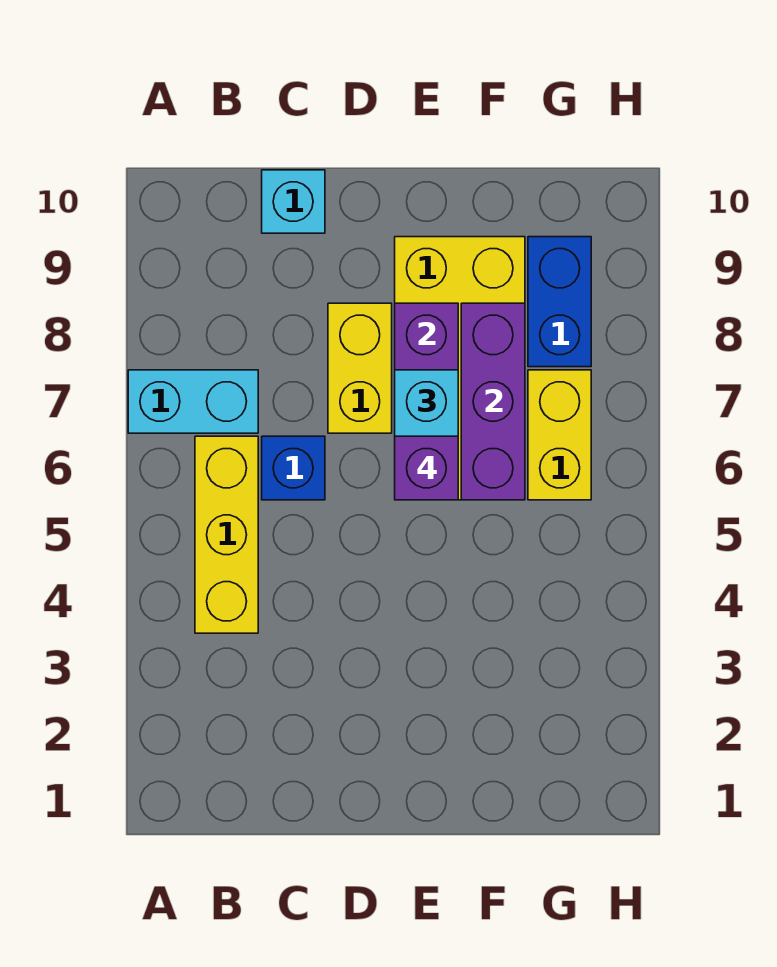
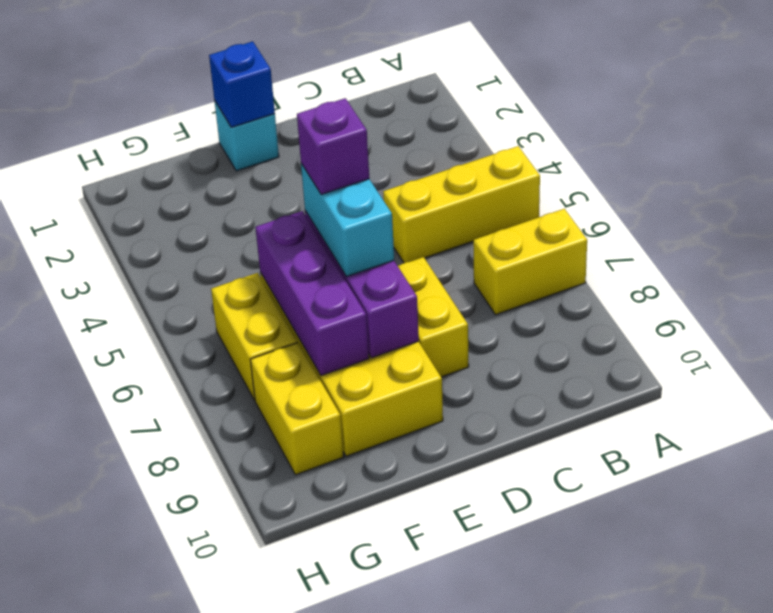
cyan 1x2 brick [128,370,258,433] -> yellow 1x2 brick [473,209,587,315]
yellow 1x3 brick [195,436,258,633] -> yellow 1x3 brick turned to [383,146,540,263]
blue 1x1 brick [262,436,325,500] -> blue 1x1 brick moved to [209,41,275,127]
cyan 1x1 brick [262,170,325,233] -> cyan 1x1 brick moved to [214,100,279,171]
blue 1x2 brick [528,237,591,367] -> yellow 1x2 brick [250,343,343,475]

